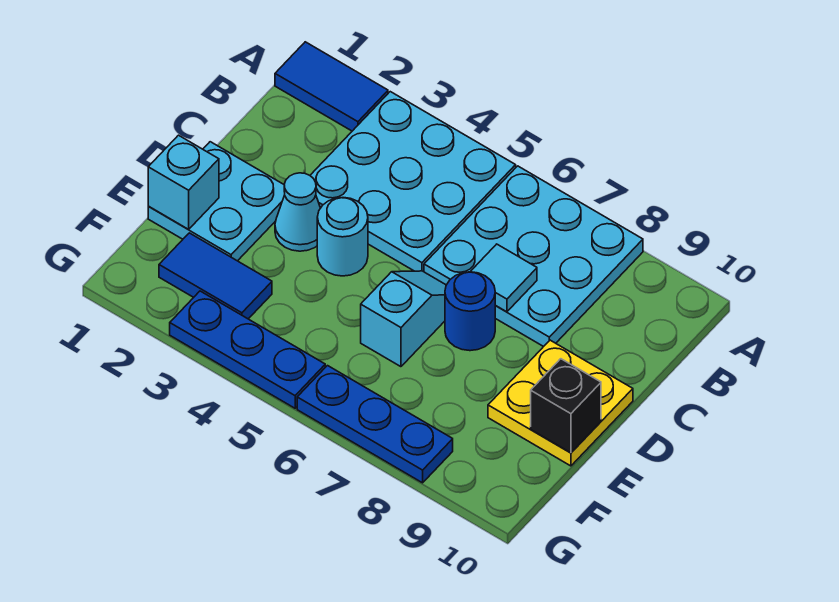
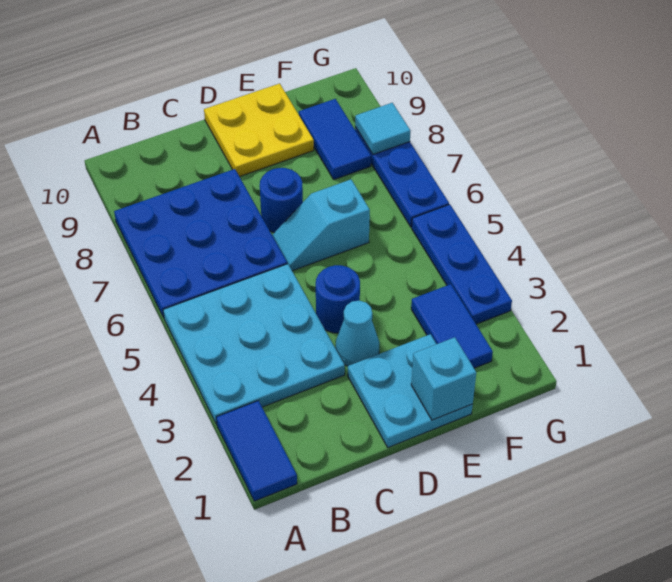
cyan 3x3 plate [424,166,643,347] -> blue 3x3 plate [114,169,287,318]
cyan 1x1 tile [470,244,537,312] -> cyan 1x1 tile moved to [355,103,410,154]
cyan 1x1 round brick [317,198,368,276] -> blue 1x1 round brick [316,265,360,333]
black 1x1 brick [531,359,601,453] -> none
none -> blue 1x2 tile [299,99,371,179]

